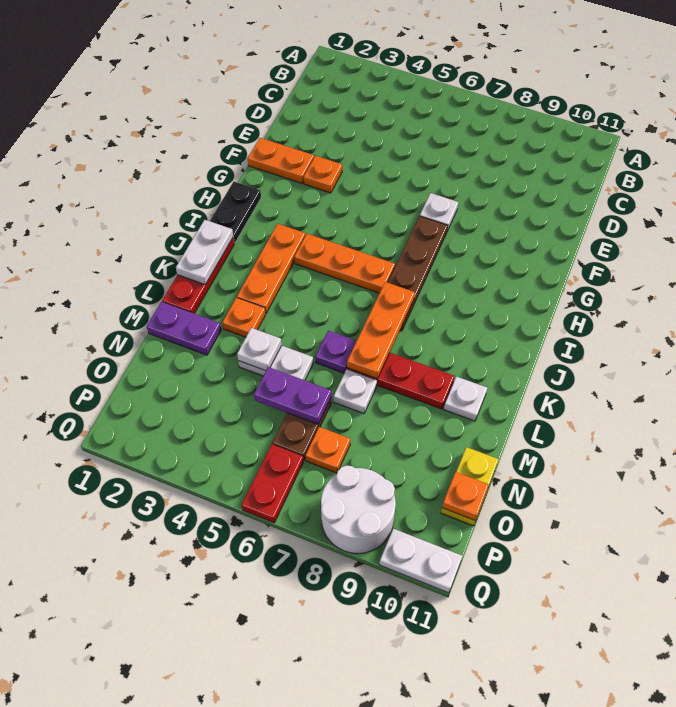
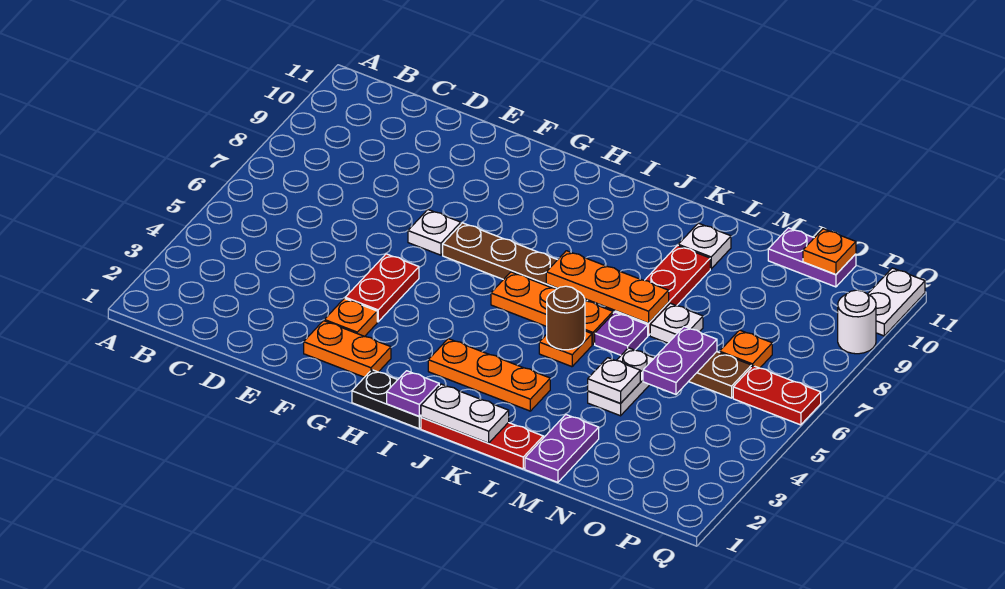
orange 1x2 plate [248,138,314,184] -> orange 1x2 plate turned to [304,321,391,377]
none -> red 1x2 plate [345,254,419,322]
none -> purple 1x1 plate [387,371,439,417]
orange 1x3 plate [294,234,395,293] -> orange 1x3 plate turned to [491,272,613,344]
none -> brown 1x1 round brick [547,286,585,350]
orange 1x1 plate [222,298,266,337] -> orange 1x1 plate moved to [539,331,592,367]
yellow 1x2 plate [441,447,499,526] -> purple 1x2 plate [768,228,856,287]
white 2x2 round brick [321,465,396,553] -> white 1x1 round brick [838,290,876,354]

